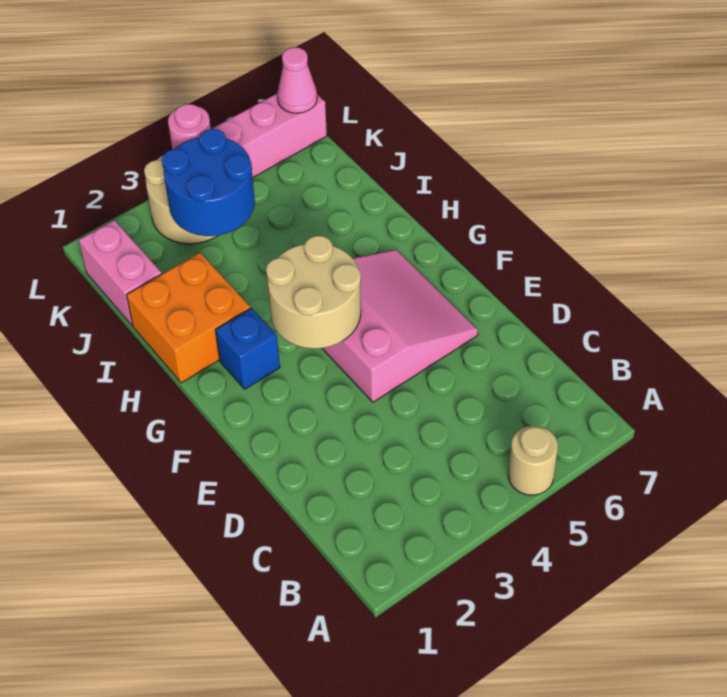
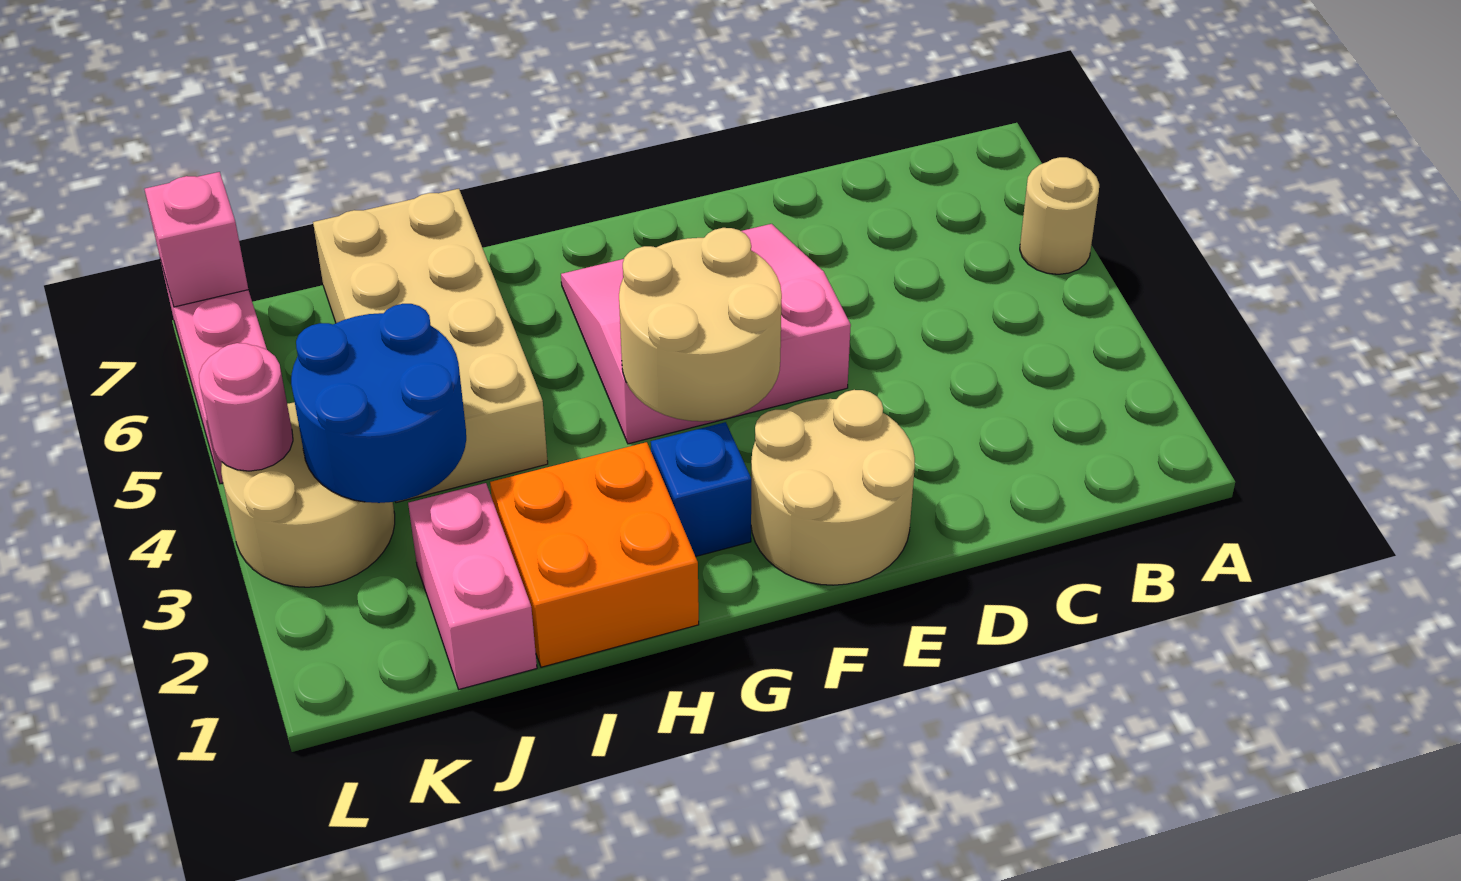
none -> tan 2x2 round brick [751,390,915,585]
none -> tan 2x4 brick [313,189,548,503]
pink 1x2 brick [79,220,162,326] -> pink 1x2 brick turned to [408,483,537,689]
pink 1x1 cone [277,47,317,113] -> pink 1x1 brick [145,172,248,307]

